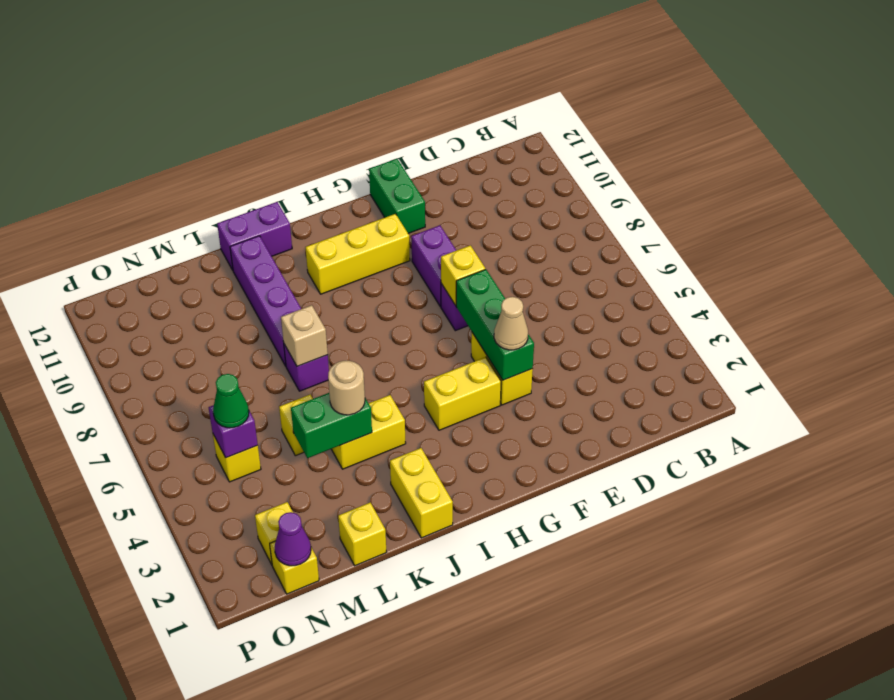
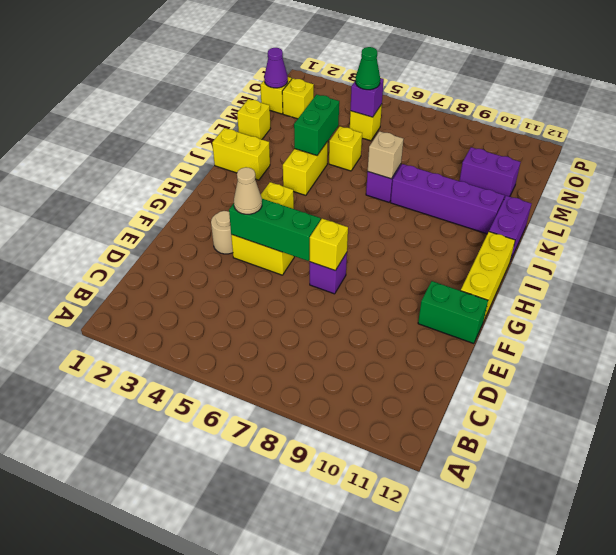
purple 1x2 brick [411,225,456,307] -> purple 1x2 brick moved to [460,147,520,199]
yellow 1x3 brick [306,214,410,294] -> yellow 1x3 brick moved to [461,232,515,322]
tan 1x1 round brick [328,361,365,415] -> tan 1x1 round brick moved to [211,211,233,254]

